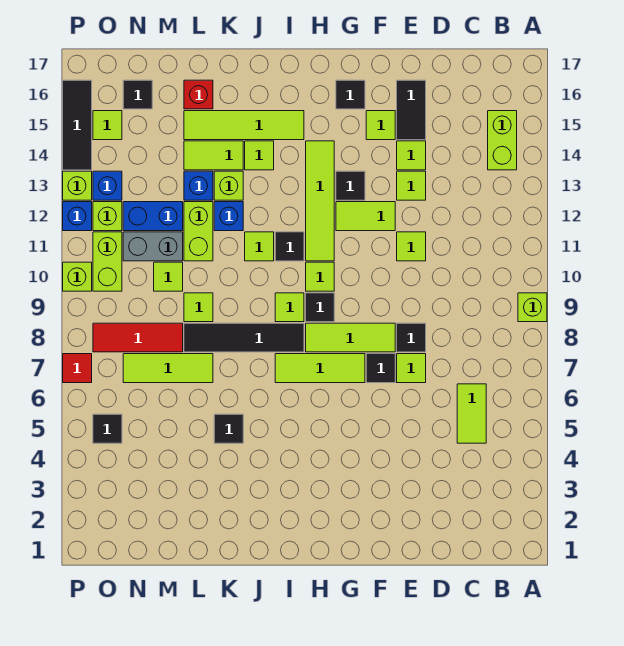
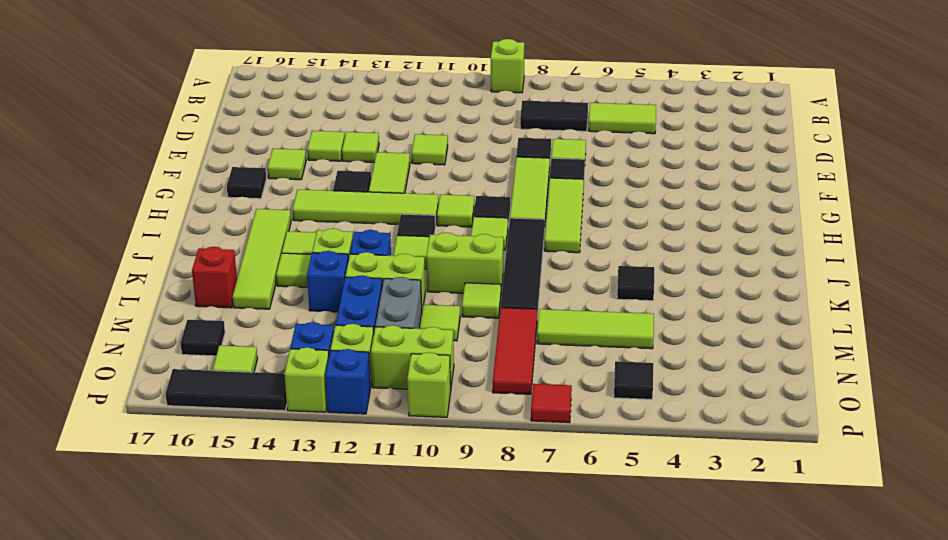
lime 1x2 brick [488,111,517,170] -> lime 1x2 brick moved to [426,233,503,293]
black 1x2 tile [397,80,426,140] -> black 1x2 tile moved to [520,101,588,131]
lime 1x2 tile [184,141,243,170] -> lime 1x1 tile [276,253,311,287]
lime 1x3 tile [123,354,213,383] -> lime 1x3 tile turned to [537,309,654,349]

